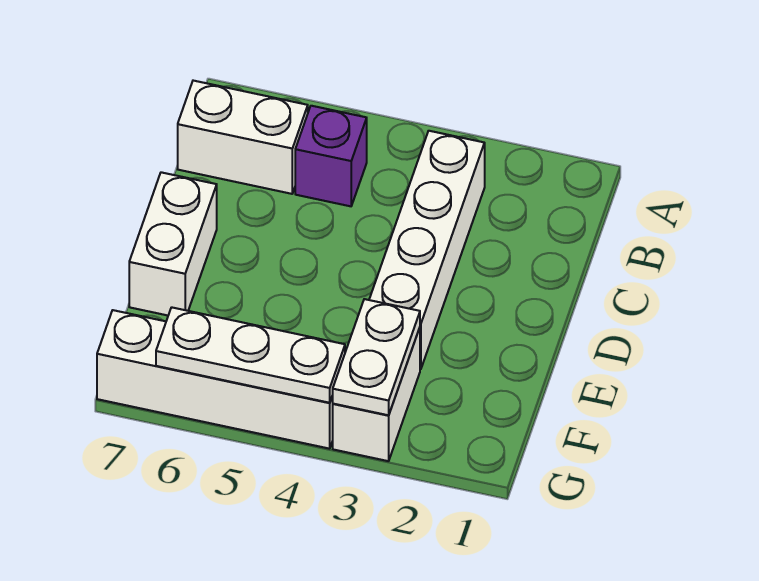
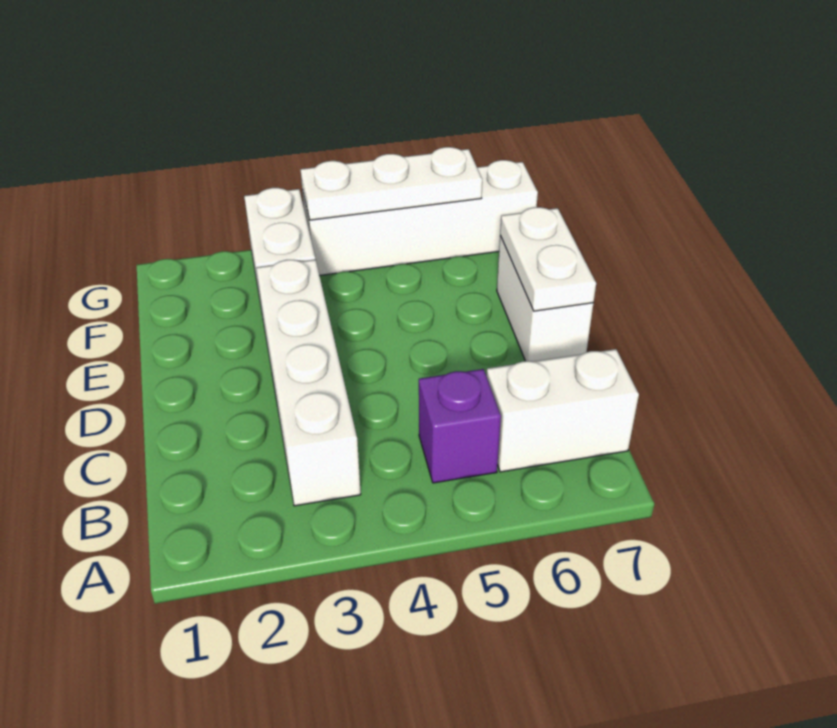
white 1x2 plate [333,299,420,415] -> white 1x2 plate moved to [500,207,596,311]

